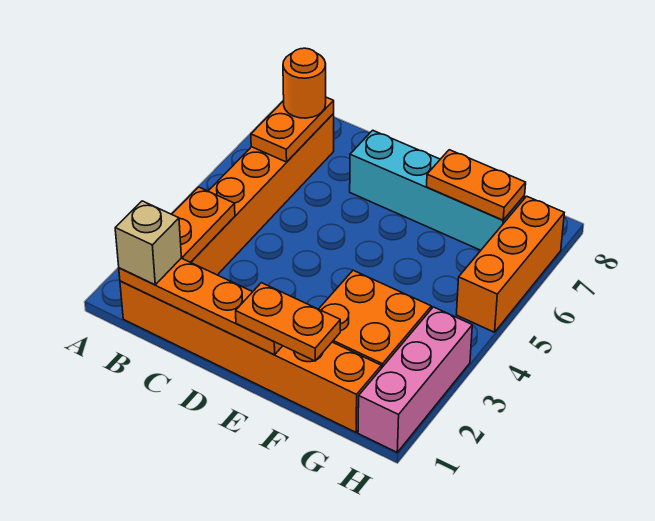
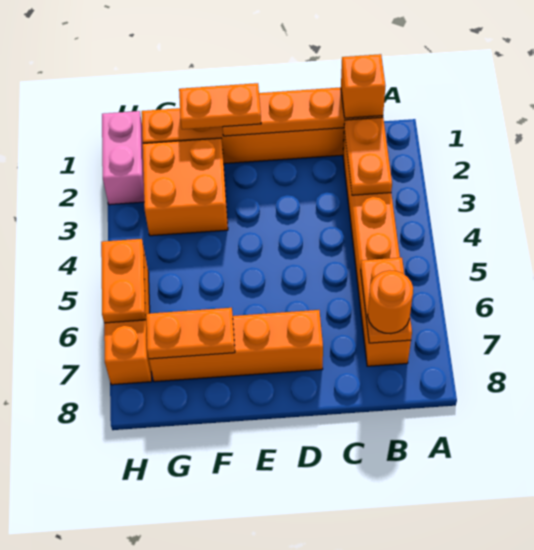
tan 1x1 brick [115,201,181,285] -> orange 1x1 brick [341,54,386,118]
cyan 1x4 brick [350,130,525,250] -> orange 1x4 brick [149,310,323,382]
pink 1x3 brick [358,307,472,452] -> pink 1x2 brick [102,111,144,205]
none -> orange 1x2 plate [101,239,146,323]

